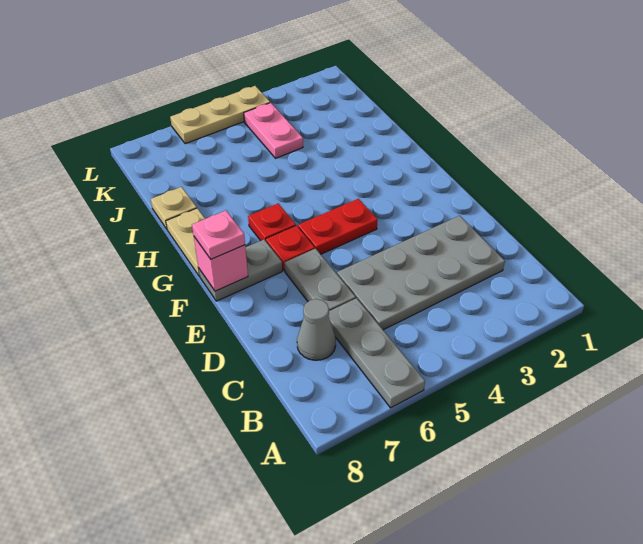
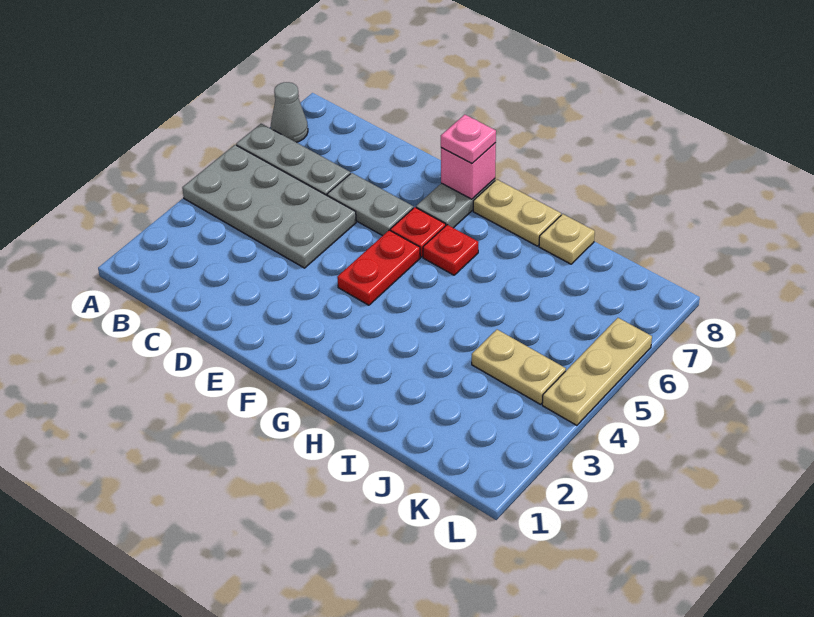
grey 2x4 plate [337,216,505,330] -> grey 2x4 plate turned to [182,145,356,268]
grey 1x1 cone [297,299,336,360] -> grey 1x1 cone moved to [271,82,308,142]
pink 1x2 plate [244,103,303,158] -> tan 1x2 plate [472,330,566,404]

